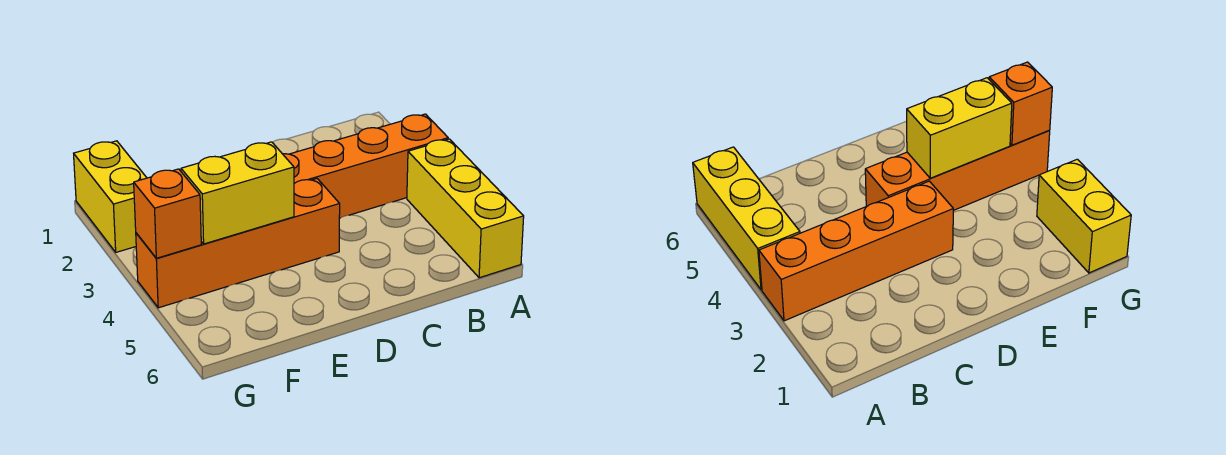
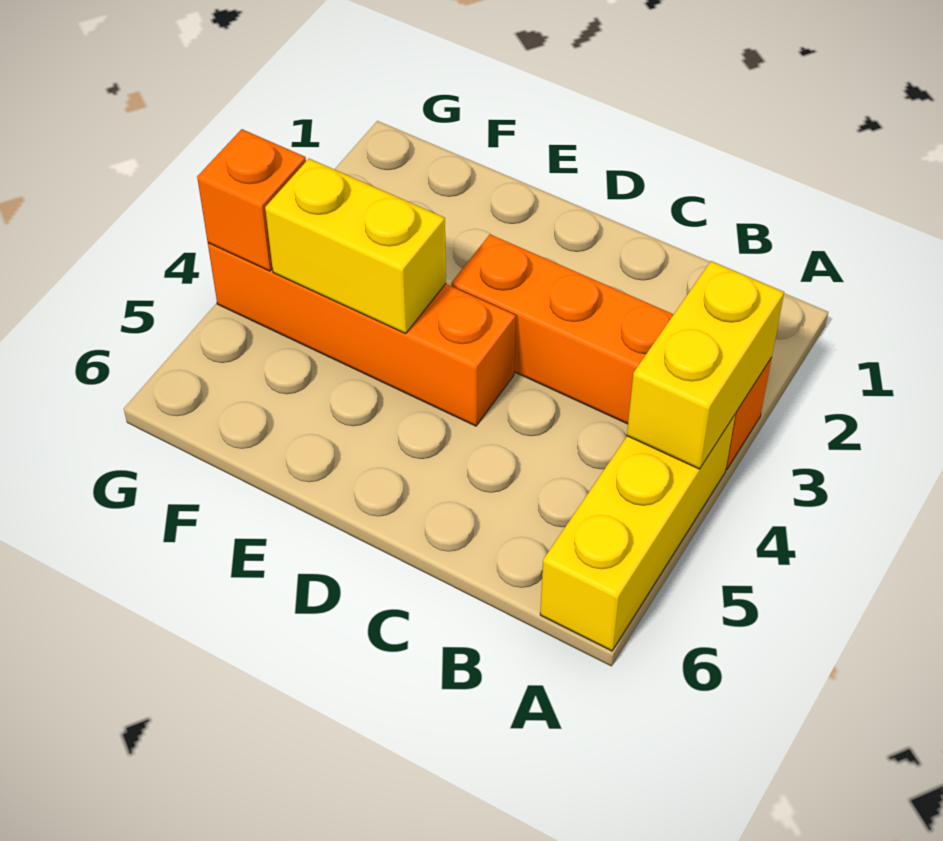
yellow 1x2 brick [74,141,147,252] -> yellow 1x2 brick moved to [627,261,784,469]

